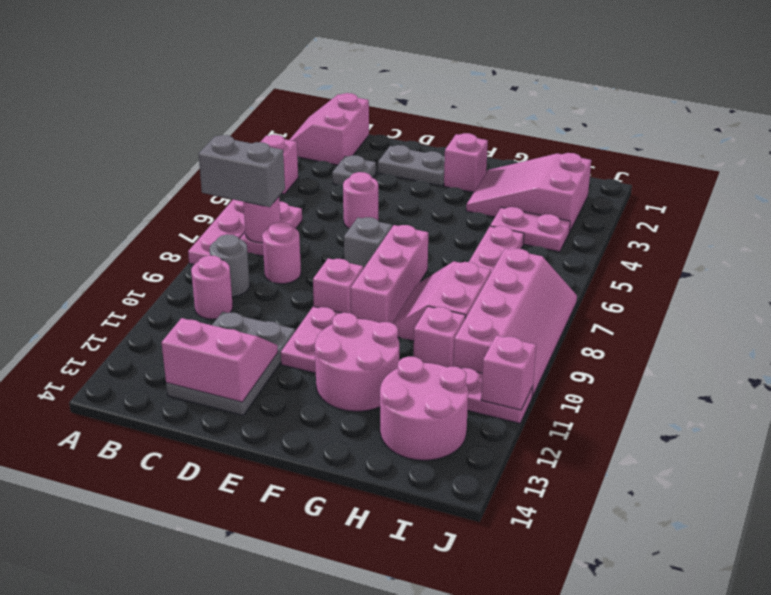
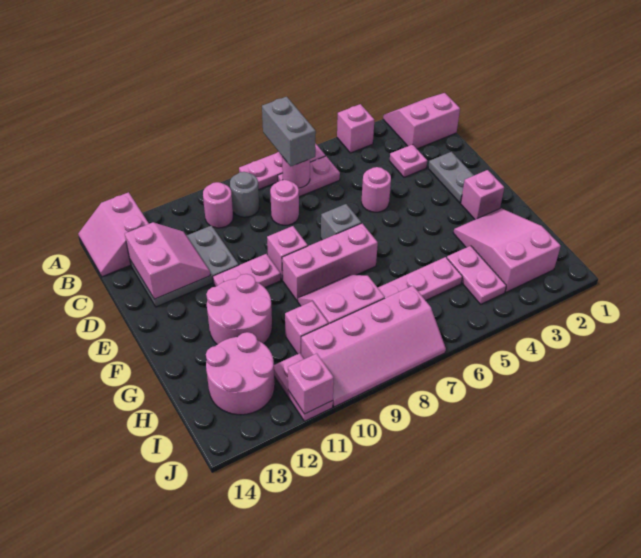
none -> pink 2x2 slope [78,192,149,277]
grey 1x1 plate [332,155,376,185] -> pink 1x1 plate [390,144,427,177]

